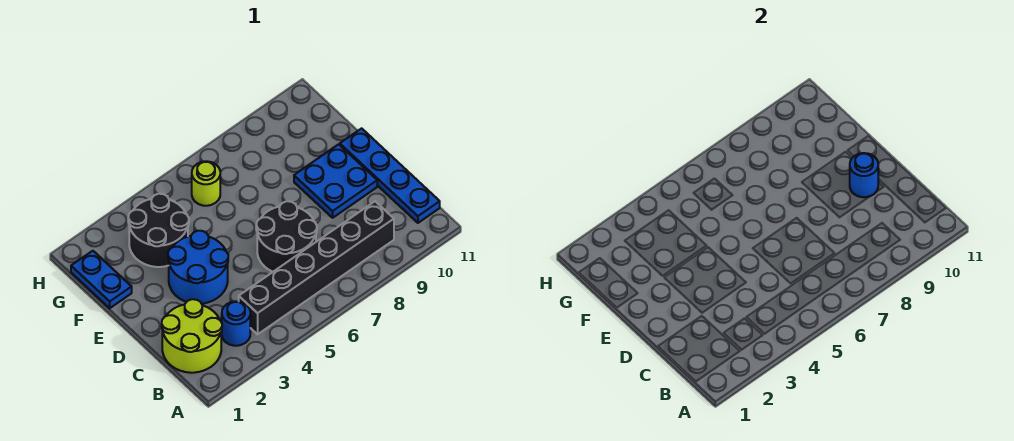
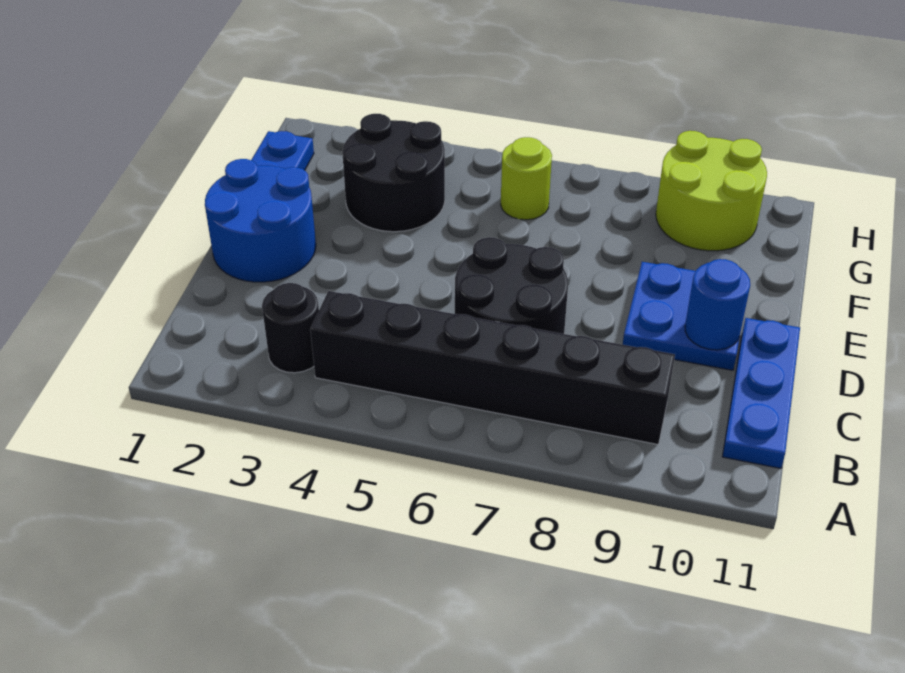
lime 2x2 round brick [162,299,222,373] -> lime 2x2 round brick moved to [656,131,767,251]
blue 1x1 round brick [222,301,250,346] -> black 1x1 round brick [262,283,319,373]
blue 1x4 plate [340,128,440,223] -> blue 1x3 plate [722,318,800,468]
blue 2x2 round brick [168,231,228,304] -> blue 2x2 round brick moved to [205,159,316,282]

